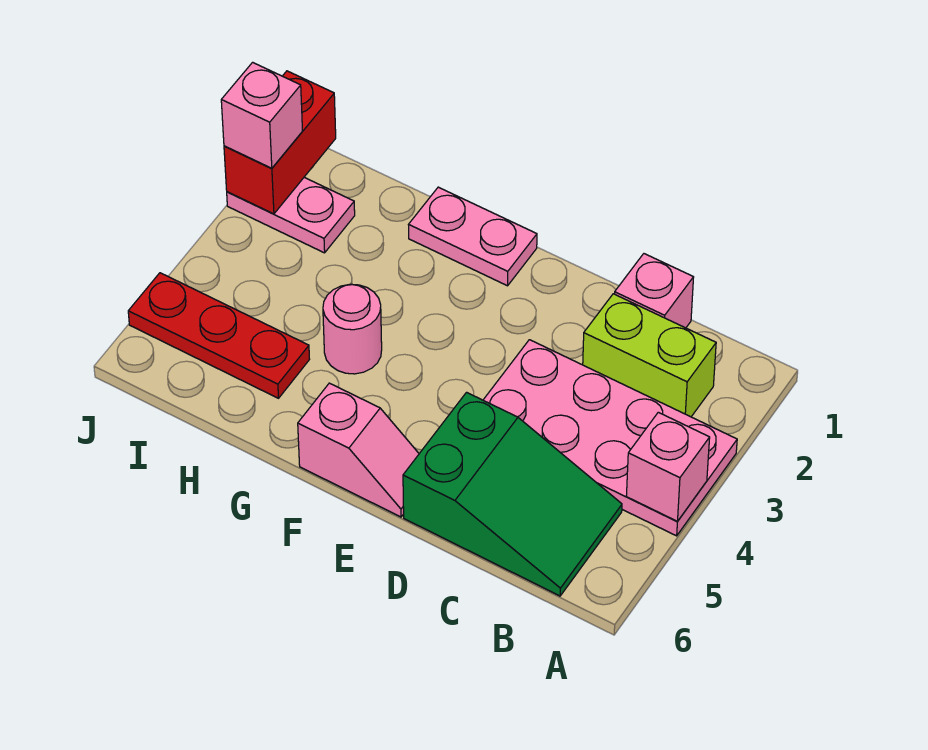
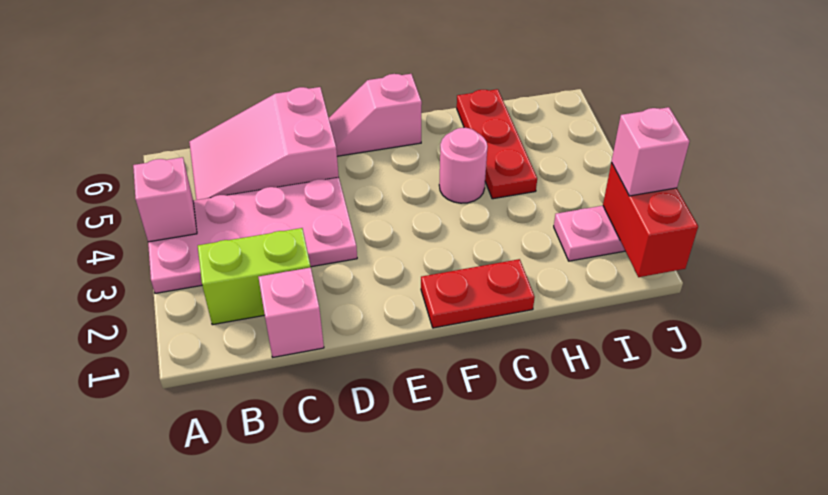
green 2x3 slope [403,392,622,596] -> pink 2x3 slope [189,87,339,200]
pink 1x2 plate [408,187,537,286] -> red 1x2 plate [421,259,535,328]
red 1x3 plate [128,273,310,398] -> red 1x3 plate turned to [457,89,537,199]

